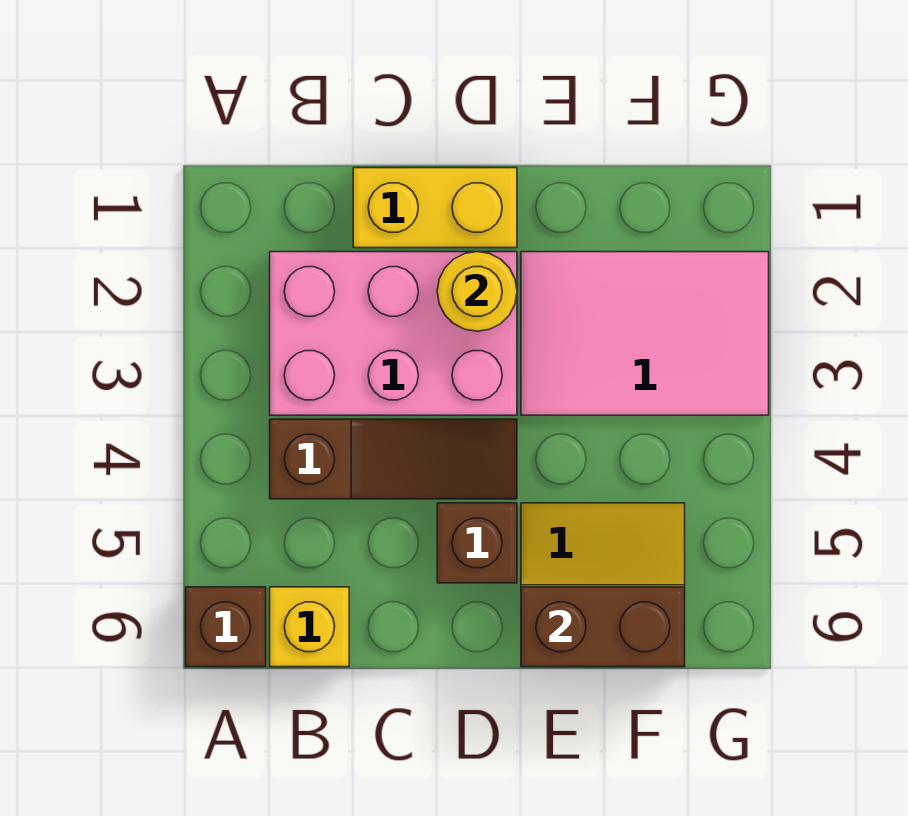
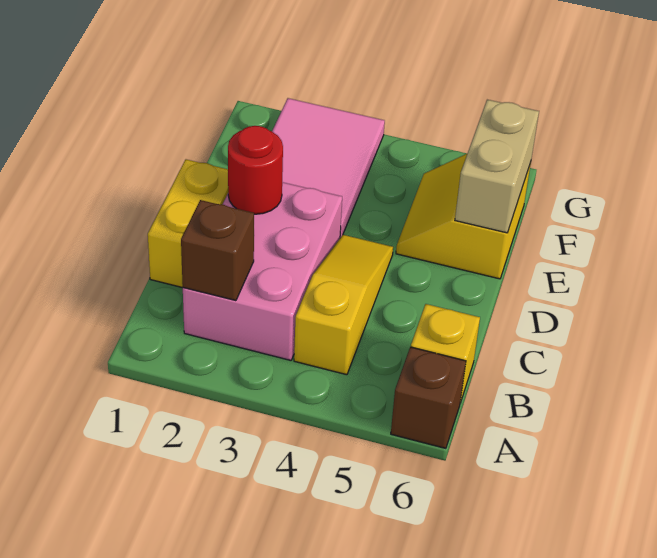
brown 1x3 slope [270,419,517,499] -> yellow 1x3 slope [294,235,393,375]
yellow 1x1 round brick [437,252,517,331] -> red 1x1 round brick [228,126,283,214]
brown 1x1 brick [437,503,517,583] -> brown 1x1 brick moved to [181,200,254,301]
brown 1x2 brick [521,587,685,667] -> tan 1x2 brick [455,100,539,233]

